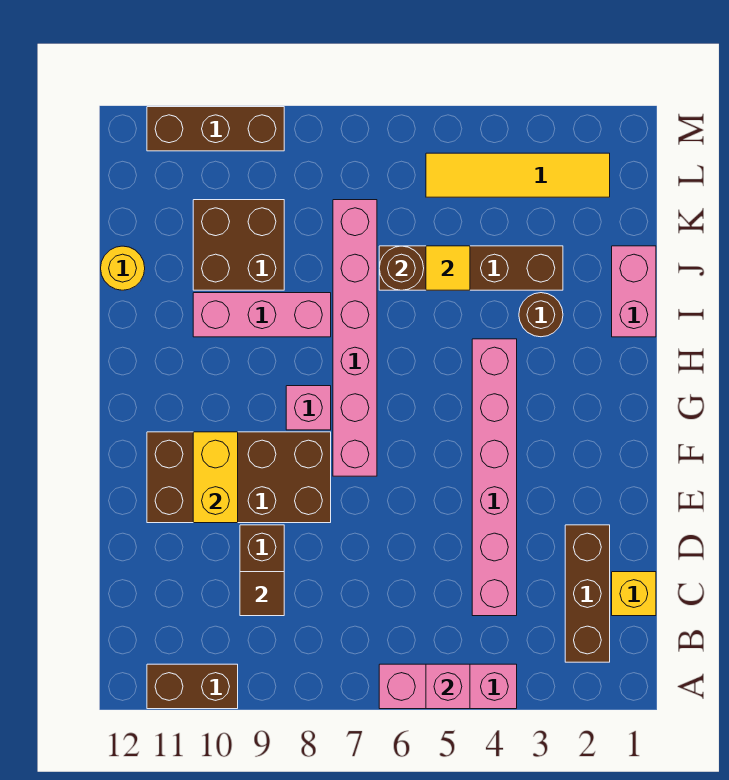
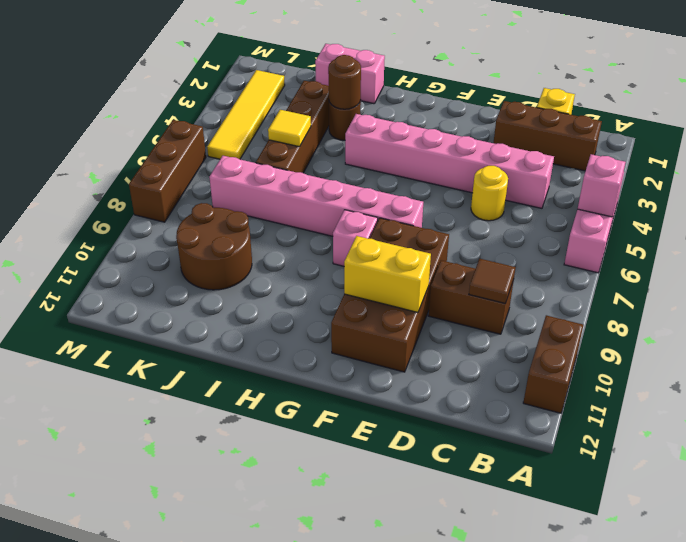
pink 1x3 brick [193,293,331,337] -> none
brown 1x1 round brick [379,246,424,290] -> brown 1x1 round brick moved to [328,55,361,109]
brown 2x2 brick [193,200,284,290] -> brown 2x2 round brick [176,203,252,290]
yellow 1x1 round brick [101,246,145,290] -> yellow 1x1 round brick moved to [471,166,508,221]
brown 1x3 brick [147,107,284,151] -> brown 1x3 brick moved to [129,120,206,222]

